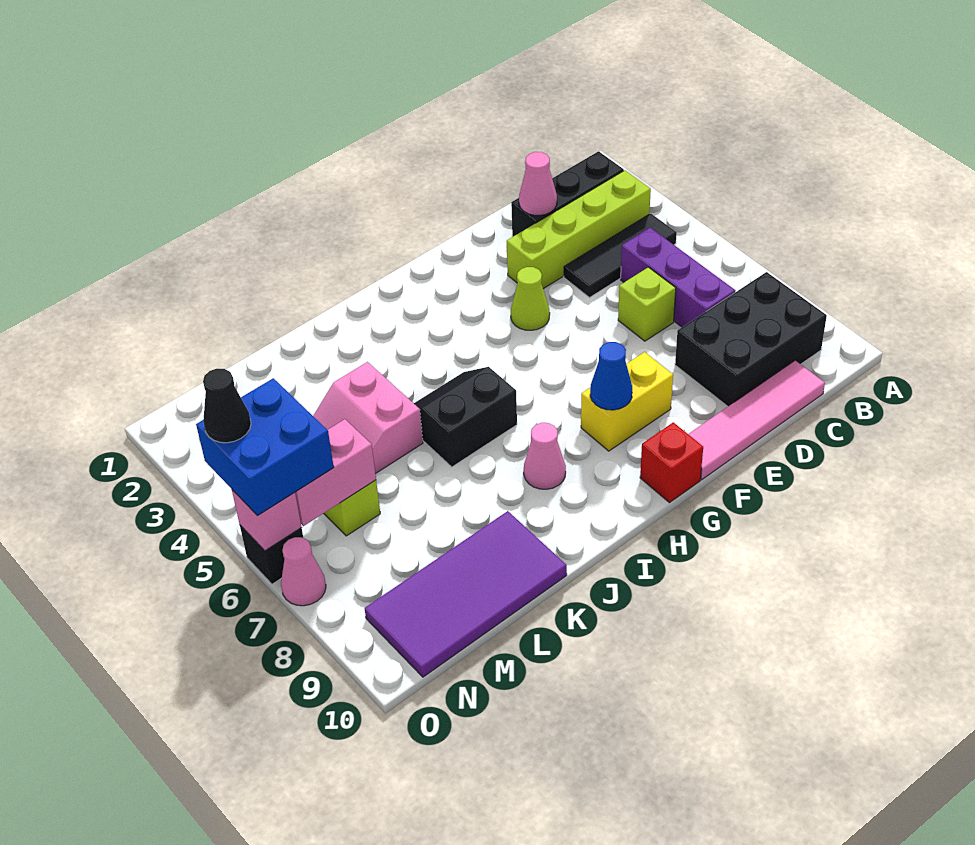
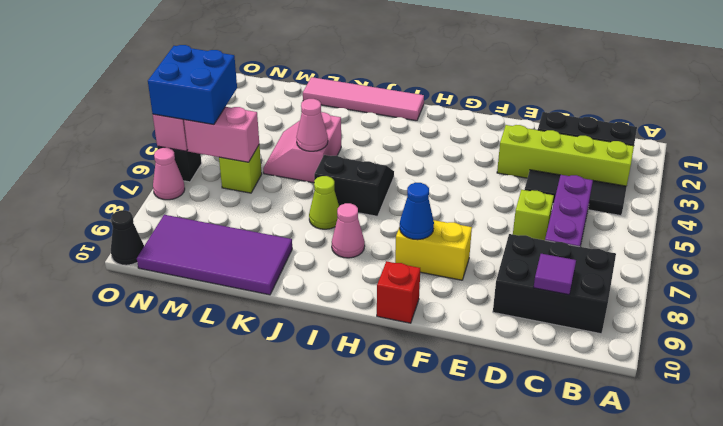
none -> purple 1x1 tile [534,254,576,295]
pink 1x4 tile [688,361,825,480] -> pink 1x4 tile moved to [303,77,424,121]
pink 1x1 cone [519,152,557,215] -> pink 1x1 cone moved to [297,99,328,151]
lime 1x1 cone [511,267,550,330] -> lime 1x1 cone moved to [309,176,339,229]
black 1x1 cone [203,369,251,443] -> black 1x1 cone moved to [111,210,144,265]

